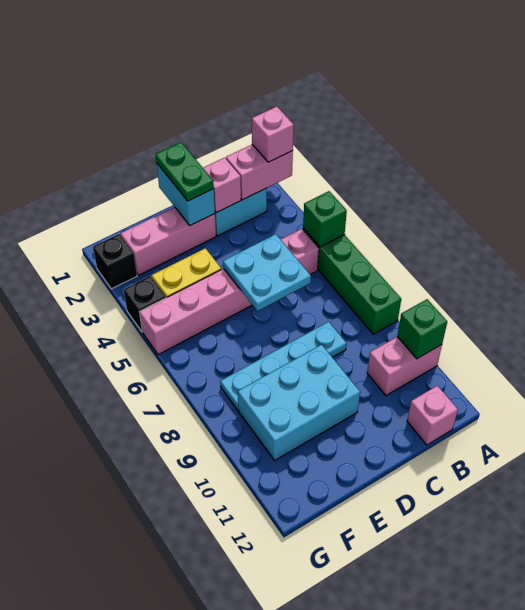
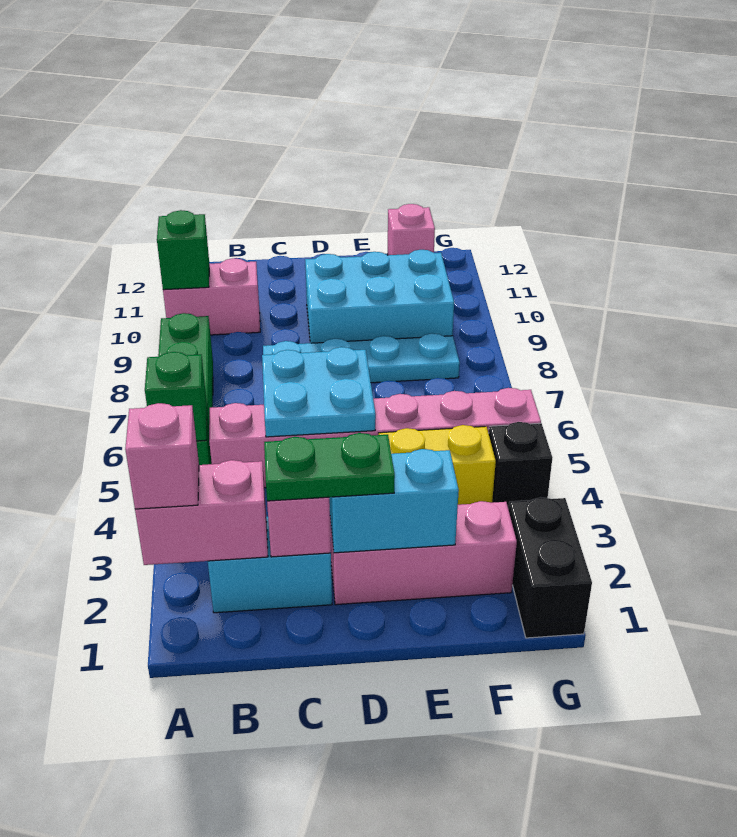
pink 1x1 brick [407,386,458,445] -> pink 1x1 brick moved to [388,204,435,255]
cyan 1x2 brick [157,164,215,225] -> cyan 1x2 brick turned to [329,449,459,553]
green 1x2 plate [156,142,214,201] -> green 1x2 plate turned to [264,433,395,501]
black 1x1 brick [93,234,137,289] -> black 1x2 brick [508,498,592,638]

